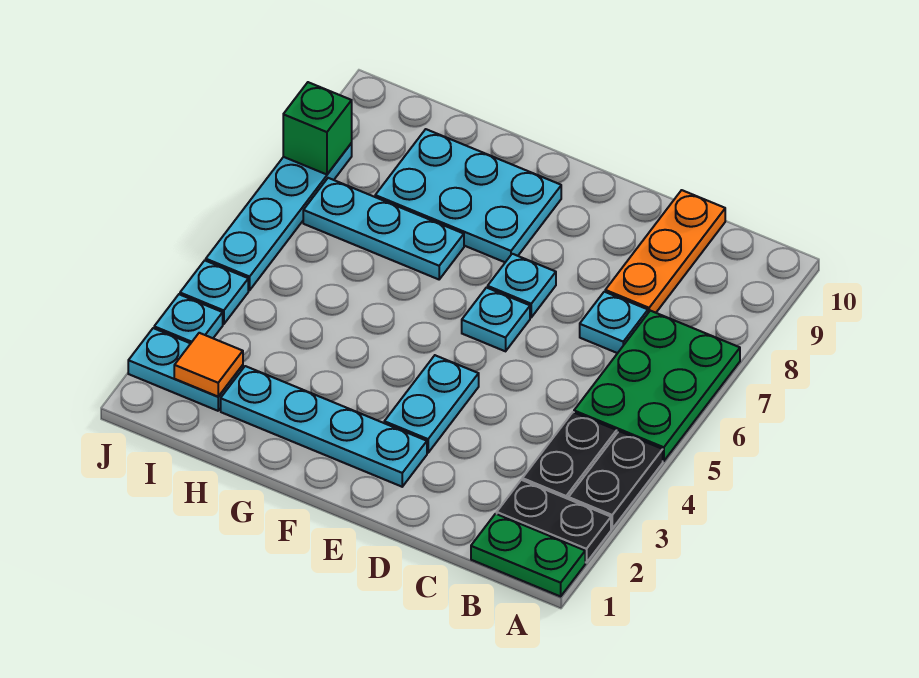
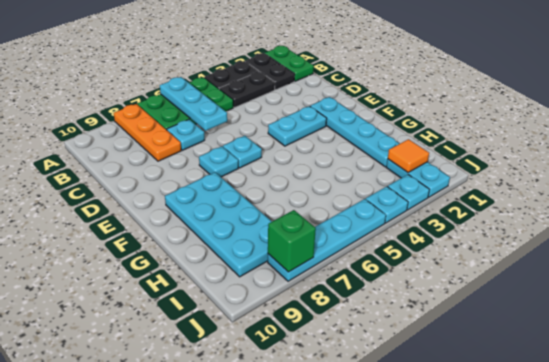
orange 1x3 plate [605,190,725,313] -> orange 1x3 plate turned to [114,104,181,161]
cyan 2x3 plate [375,129,561,262] -> cyan 2x4 plate [165,172,272,277]
cyan 1x3 plate [303,178,464,279] -> cyan 1x3 plate moved to [160,77,227,131]

